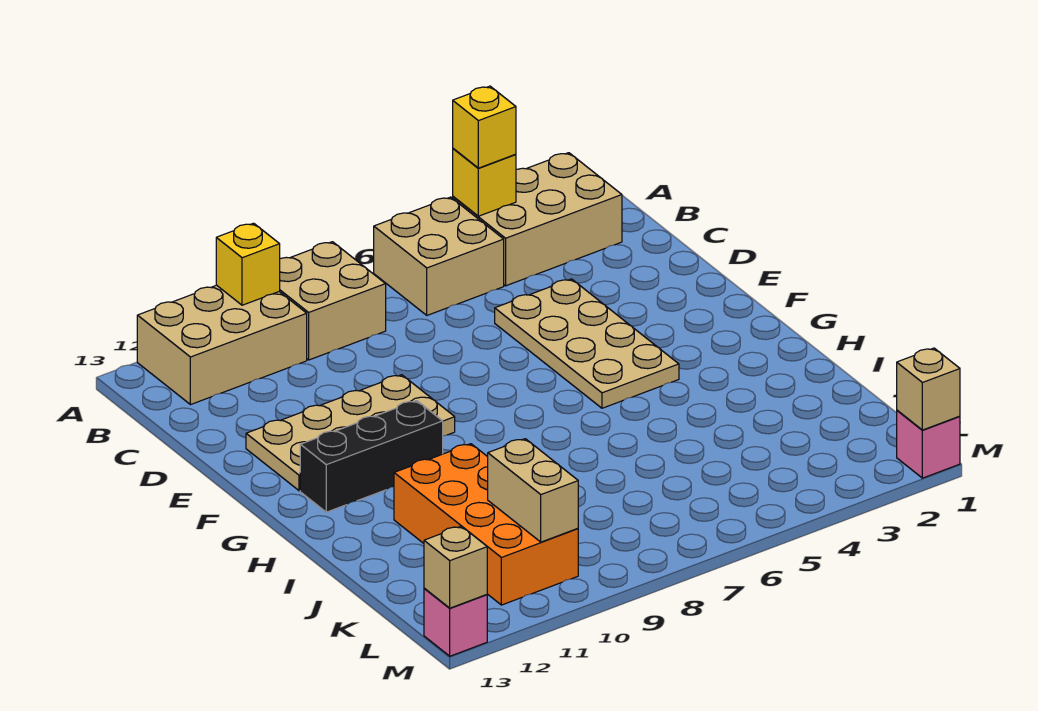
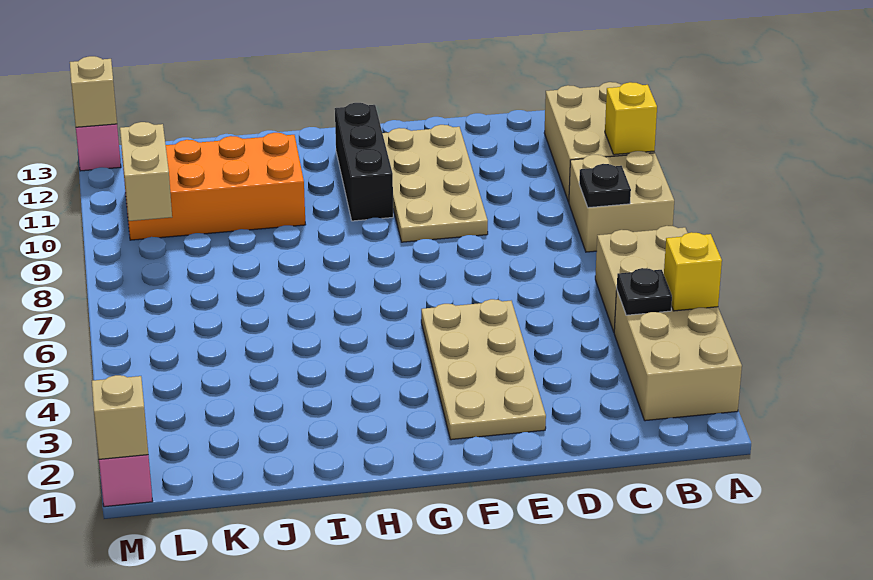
yellow 1x1 brick [453,86,516,168] -> none
none -> black 1x1 plate [617,268,672,315]
none -> black 1x1 plate [579,164,631,208]
tan 2x4 plate [495,279,679,408] -> tan 2x4 plate turned to [421,299,546,440]
tan 1x2 brick [488,439,578,542] -> tan 1x2 brick turned to [120,122,172,221]

